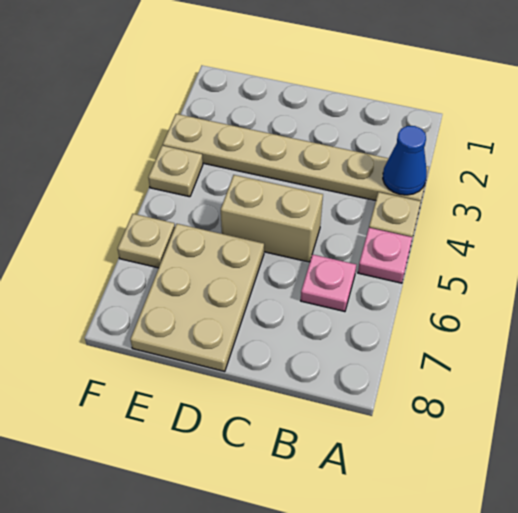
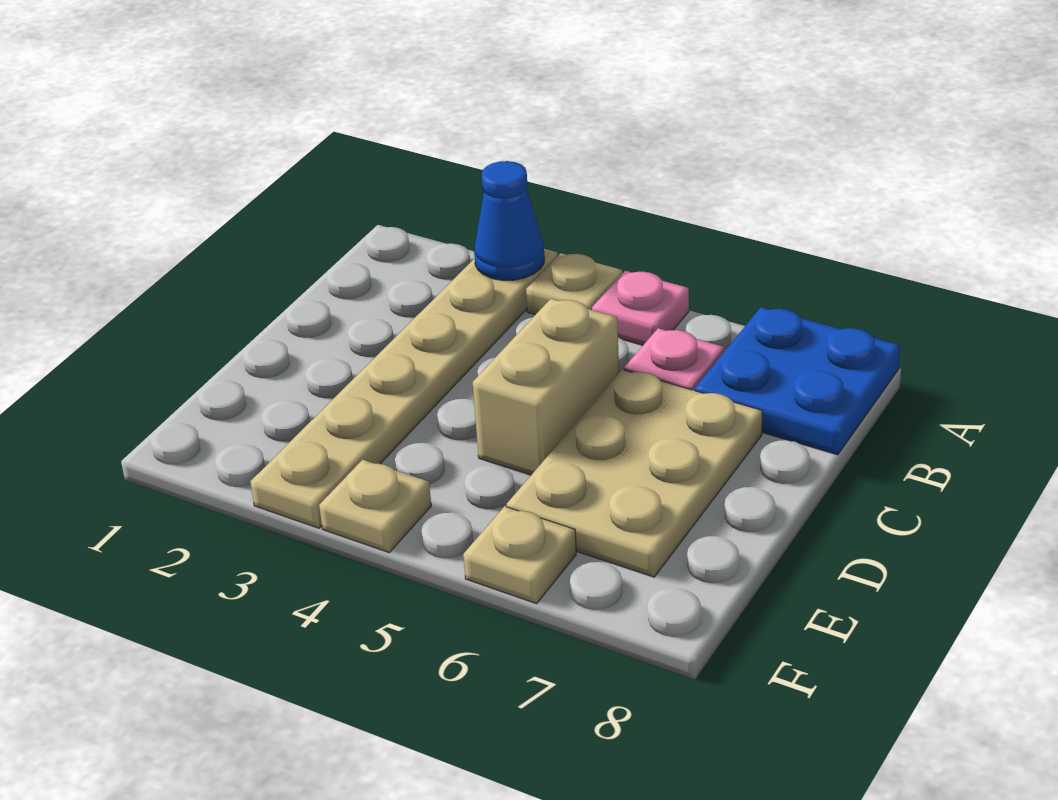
none -> blue 2x2 plate [695,307,900,455]
tan 2x3 plate [130,224,264,372] -> tan 2x3 plate turned to [507,370,762,577]

